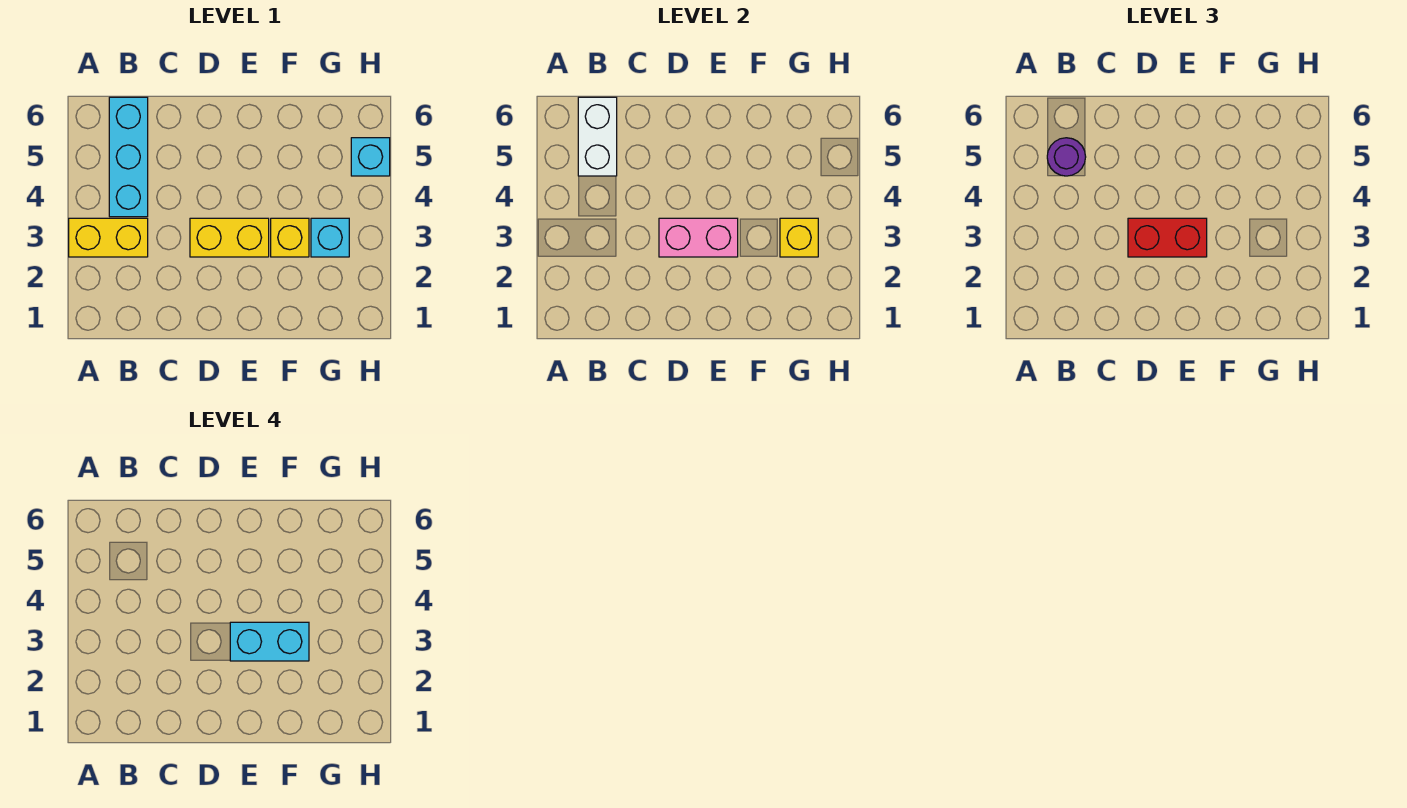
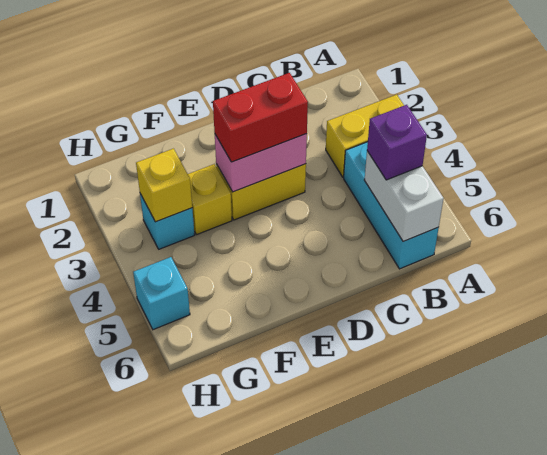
purple 1x1 round brick [1047,138,1086,176] -> purple 1x1 brick [367,105,427,180]
cyan 1x2 brick [230,622,309,661] -> none

